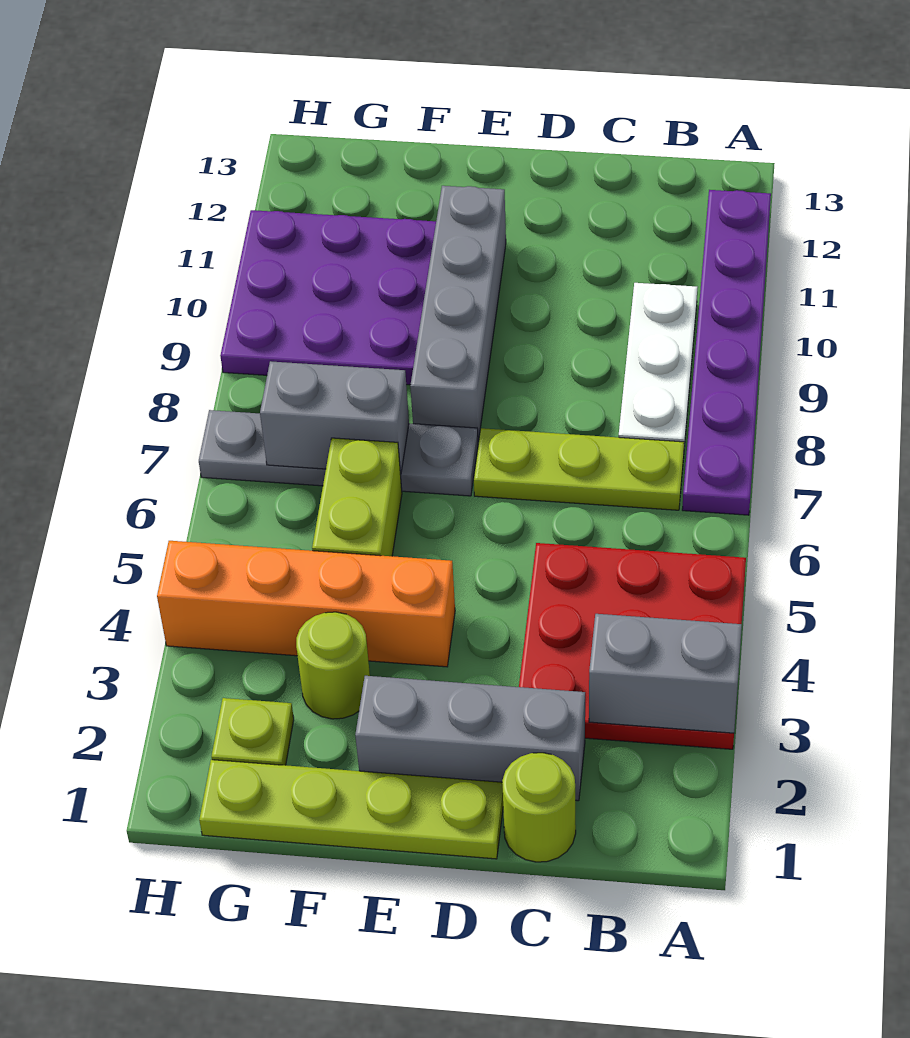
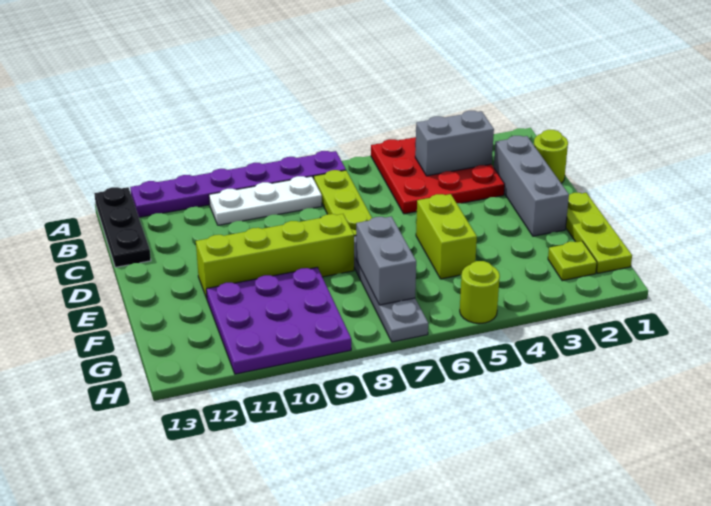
grey 1x2 brick [589,614,742,733] -> grey 1x2 brick turned to [415,111,494,176]
none -> black 1x3 plate [94,187,151,267]
lime 1x4 plate [199,760,503,859] -> lime 1x3 plate [566,193,632,273]
orange 1x4 brick [157,541,455,667] -> none
grey 1x4 brick [410,186,506,442] -> lime 1x4 brick [196,214,354,298]
lime 1x1 round brick [296,612,370,719] -> lime 1x1 round brick moved to [460,261,500,324]
lime 1x2 brick [312,438,402,556] -> lime 1x2 brick turned to [416,194,477,279]

